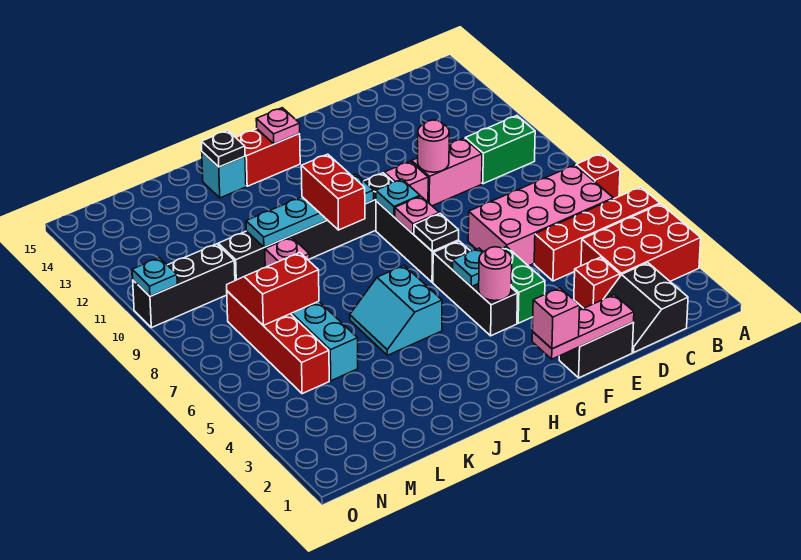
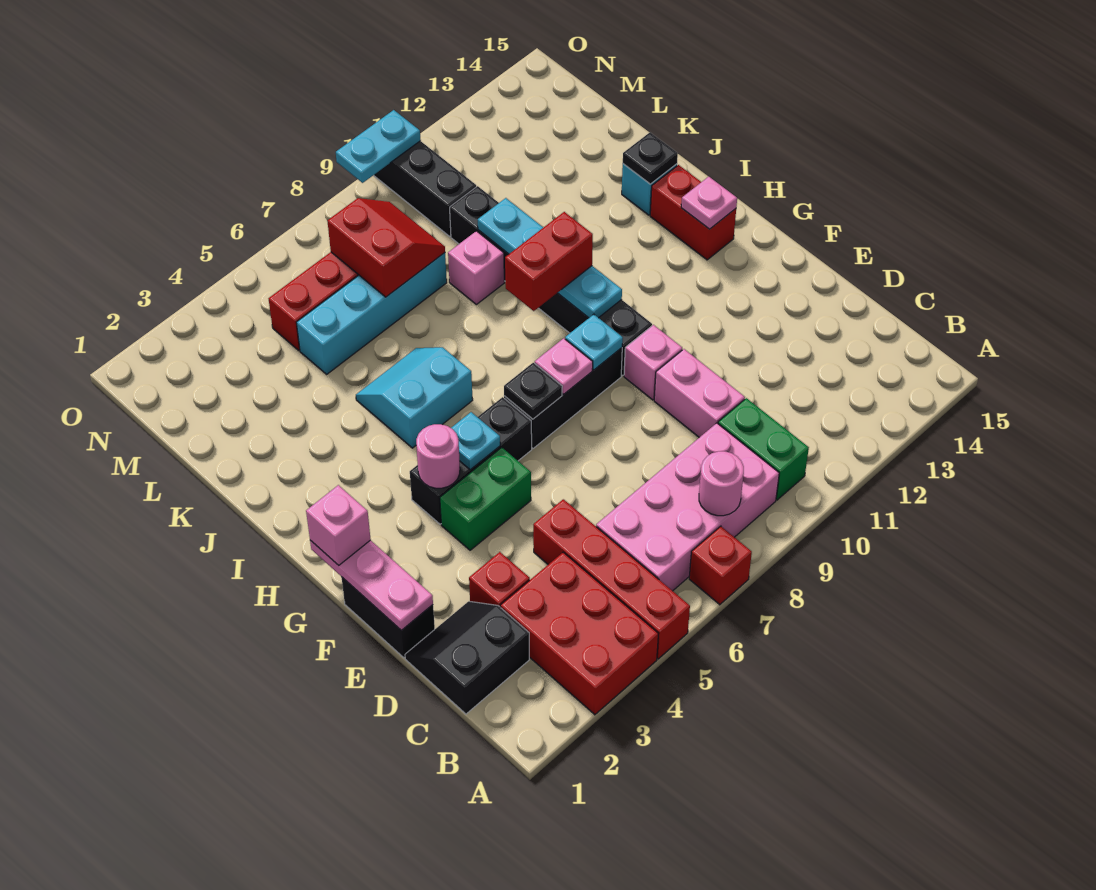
pink 2x4 brick [468,165,613,266] -> pink 2x4 brick turned to [596,423,779,591]
pink 1x1 round brick [418,120,449,172] -> pink 1x1 round brick moved to [699,451,744,516]
cyan 1x1 plate [132,258,177,296] -> cyan 1x2 plate [336,110,421,183]

